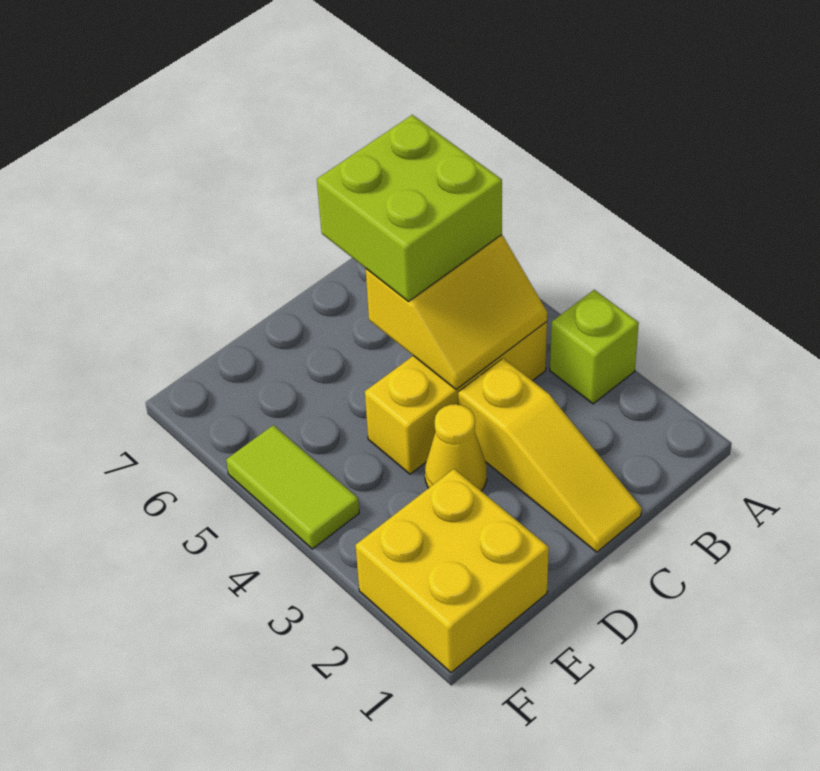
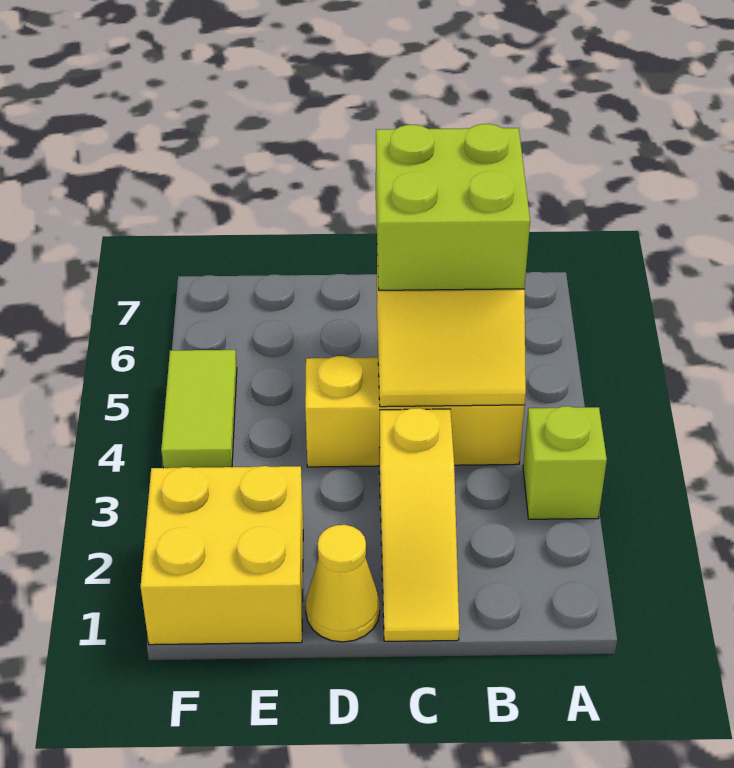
yellow 1x1 cone [425,404,487,491] -> yellow 1x1 cone moved to [306,525,380,642]

